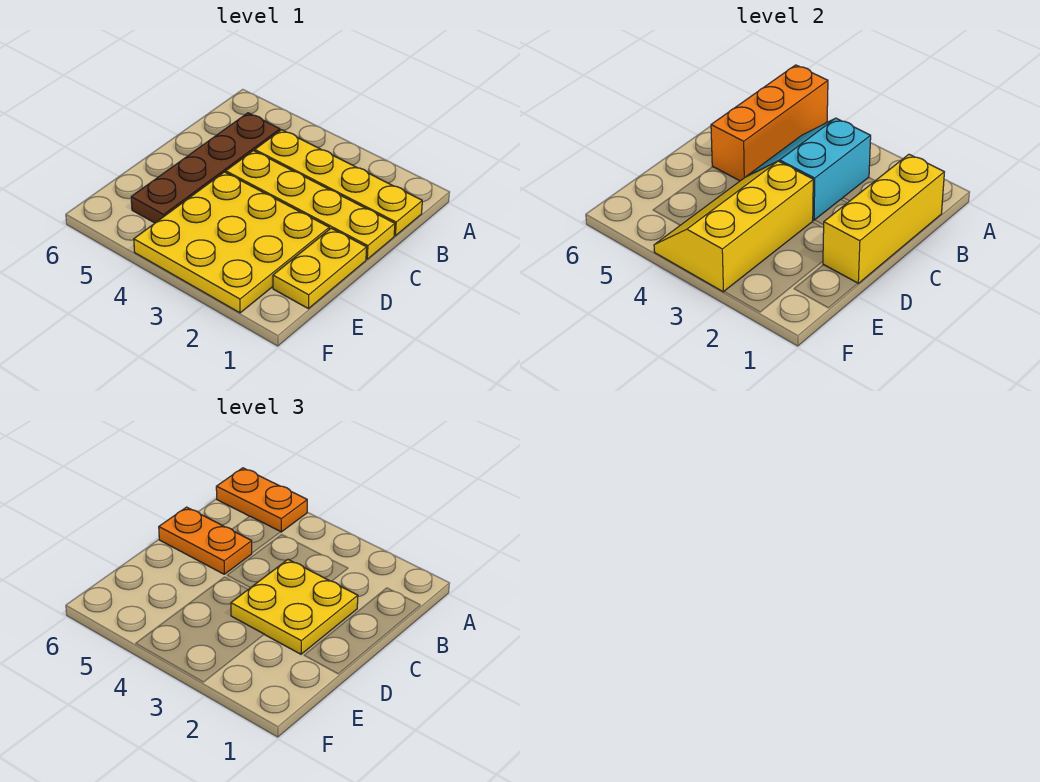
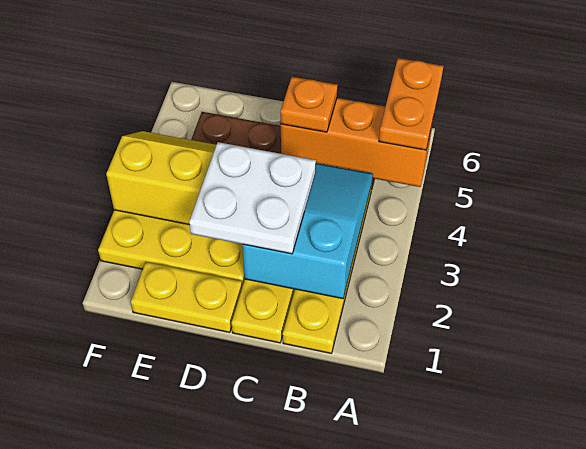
yellow 1x3 brick [823,154,944,283] -> none
cyan 2x2 slope [746,118,871,220] -> cyan 2x3 slope [243,163,373,299]
yellow 2x2 plate [231,560,358,654] -> white 2x2 plate [189,142,316,254]
orange 1x2 plate [159,507,252,574] -> orange 1x1 plate [280,77,338,132]

